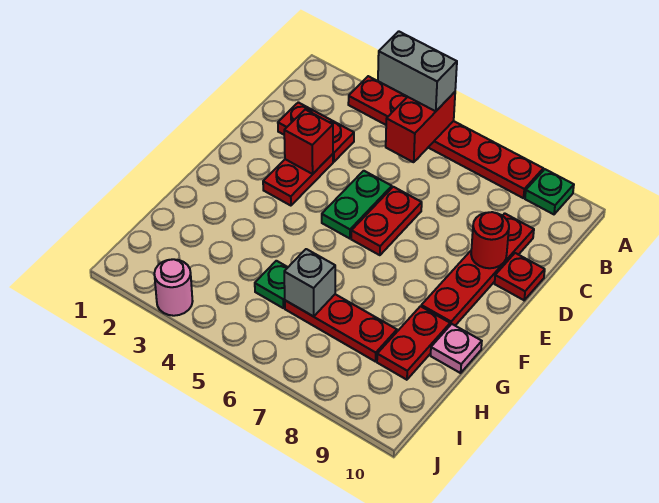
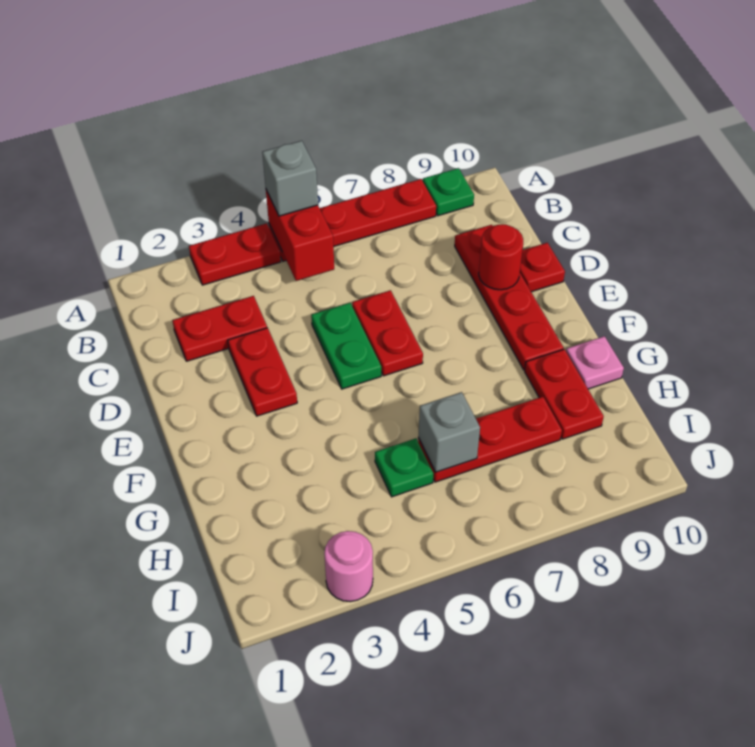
grey 1x2 brick [378,31,457,111] -> grey 1x1 brick [262,141,318,216]
red 1x1 brick [284,110,333,174] -> none

